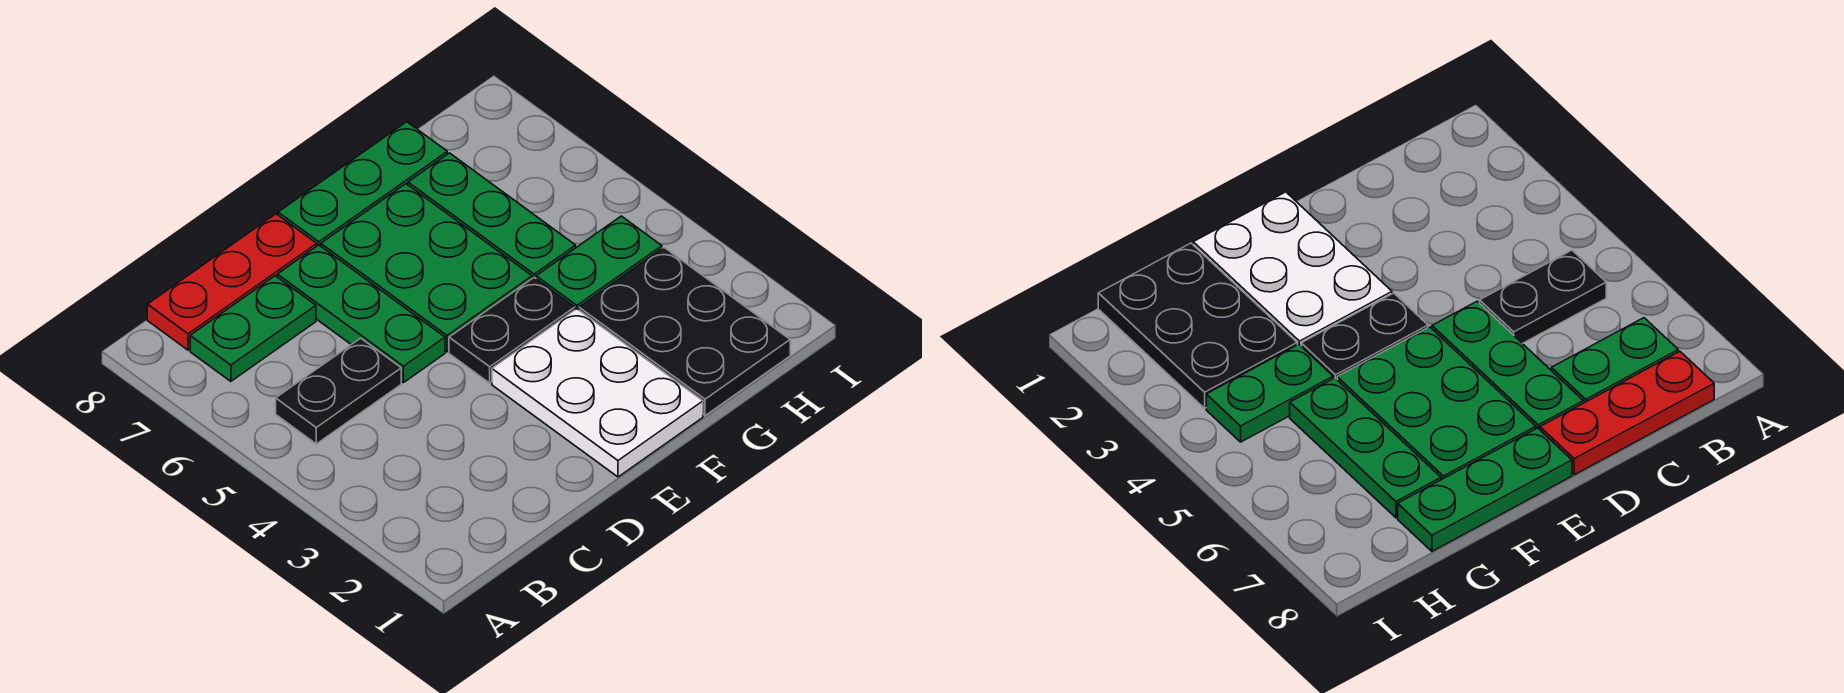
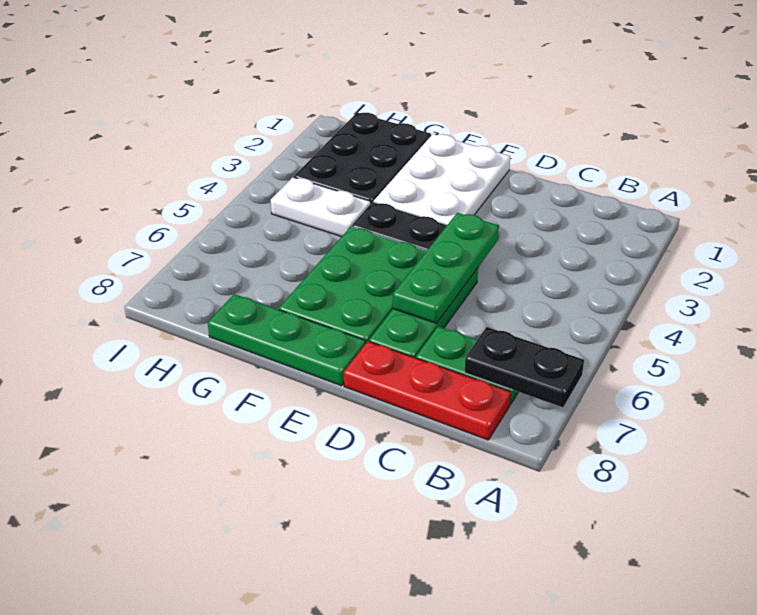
black 1x2 plate [276,338,401,444] -> black 1x2 plate moved to [464,327,584,407]
green 1x2 plate [536,216,662,310] -> white 1x2 plate [271,177,371,237]
green 1x3 plate [408,153,576,278] -> green 1x3 plate moved to [393,213,499,323]

